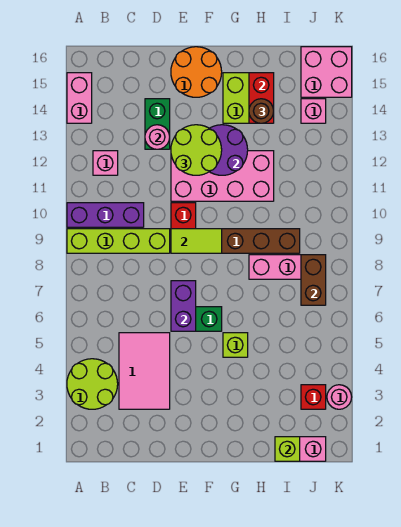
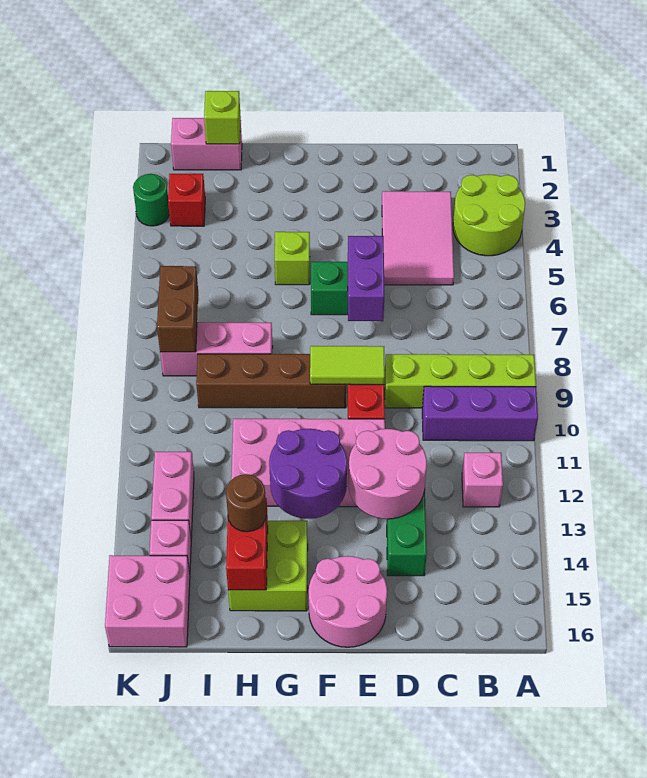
pink 1x2 brick [67,73,92,123] -> pink 1x2 brick moved to [151,452,194,538]
pink 1x1 round brick [145,125,170,149] -> pink 2x2 round brick [349,429,427,519]
lime 2x2 round brick [171,125,222,175] -> none
orange 2x2 round brick [171,47,222,97] -> pink 2x2 round brick [309,556,387,647]
pink 1x1 round brick [327,385,352,409] -> green 1x1 round brick [133,174,169,226]

